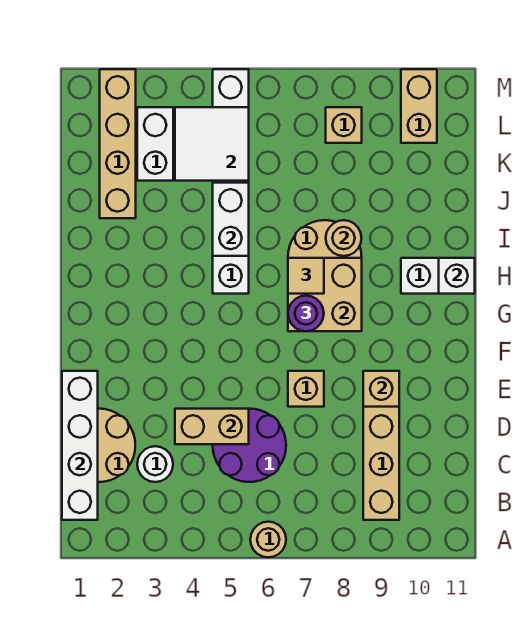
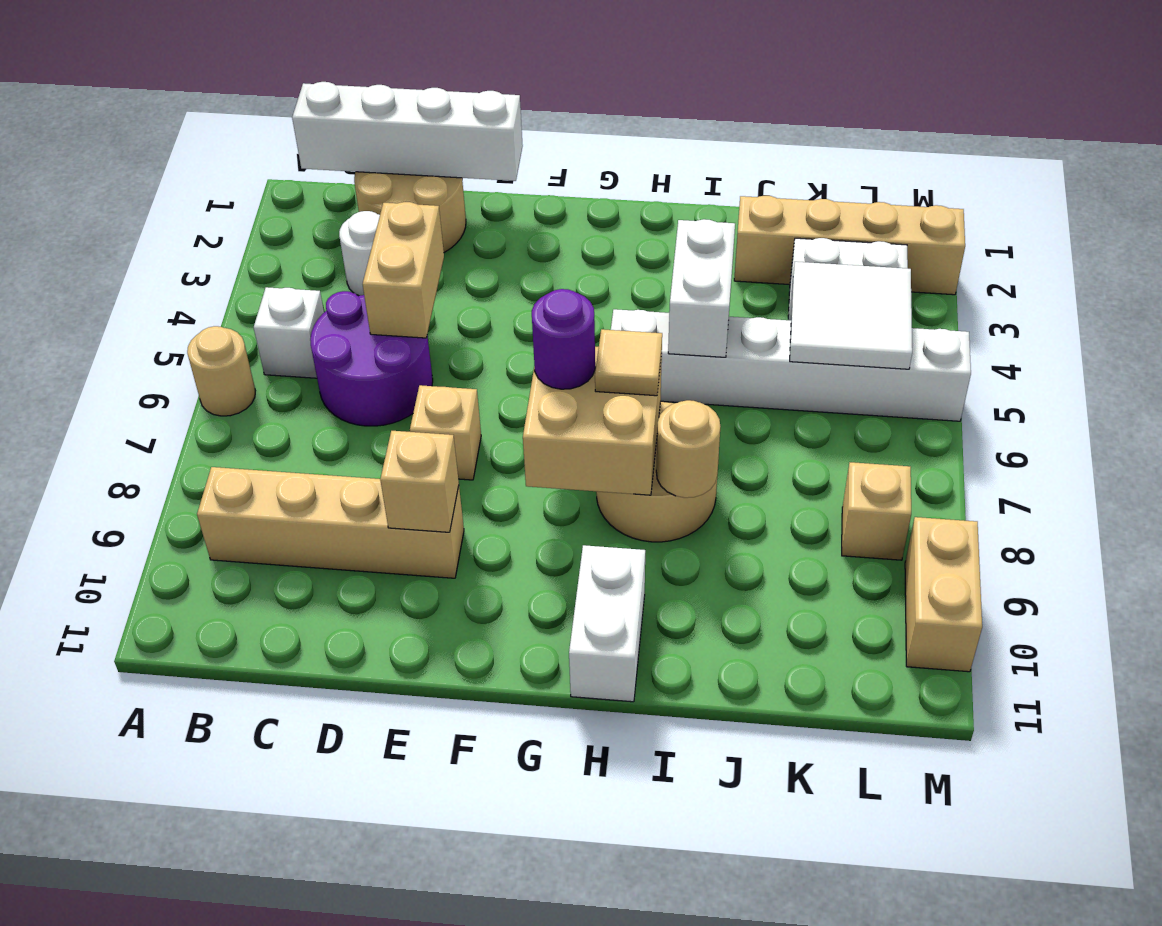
white 1x1 brick [439,258,475,294] -> white 1x1 brick moved to [254,287,324,378]
white 1x2 brick [213,183,249,256] -> white 1x2 brick turned to [668,219,735,357]
tan 1x2 brick [401,69,437,143] -> tan 1x2 brick turned to [905,517,982,672]

